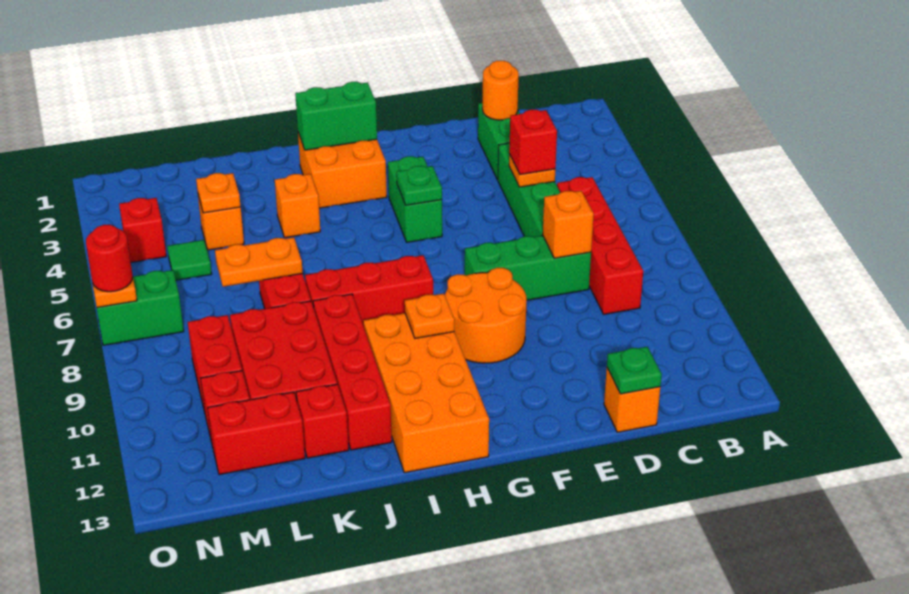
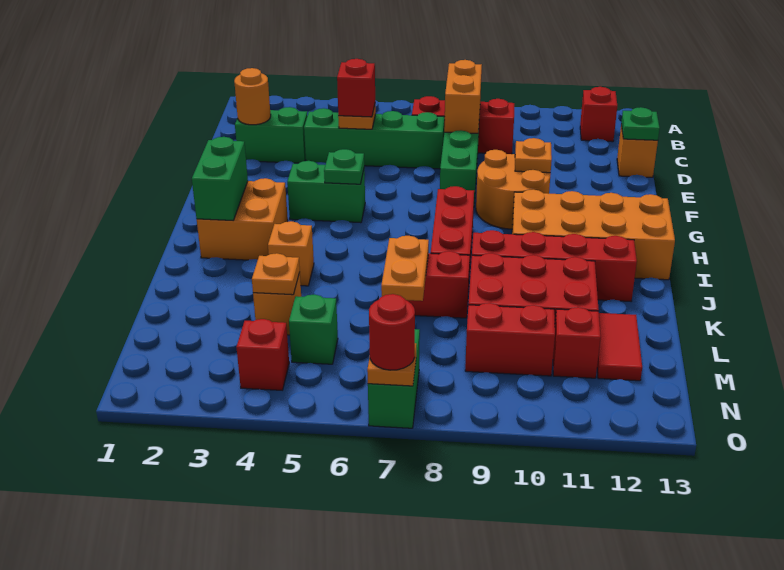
red 1x4 brick [557,177,643,314] -> red 1x3 brick [412,96,514,154]
orange 1x1 brick [543,191,594,258] -> orange 1x2 brick [444,60,482,133]
orange 1x1 plate [405,294,454,338] -> orange 1x1 plate moved to [515,138,552,173]
red 1x1 brick [296,384,349,458] -> red 1x1 brick moved to [580,87,617,142]
red 1x2 brick [208,392,305,475] -> red 1x2 tile [597,313,642,381]
green 1x1 tile [167,240,212,280] -> green 1x1 brick [289,294,338,364]

